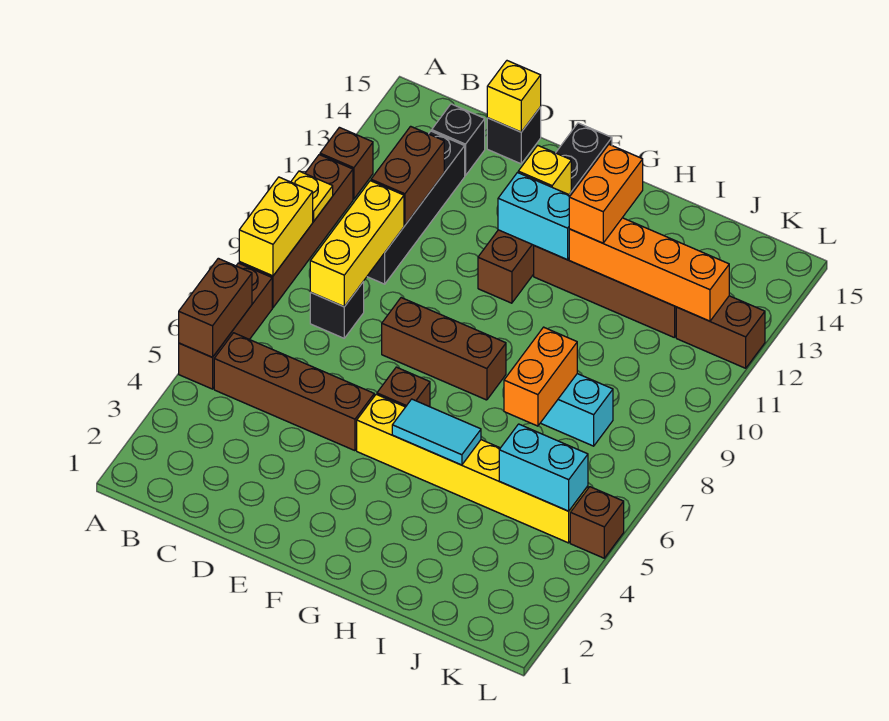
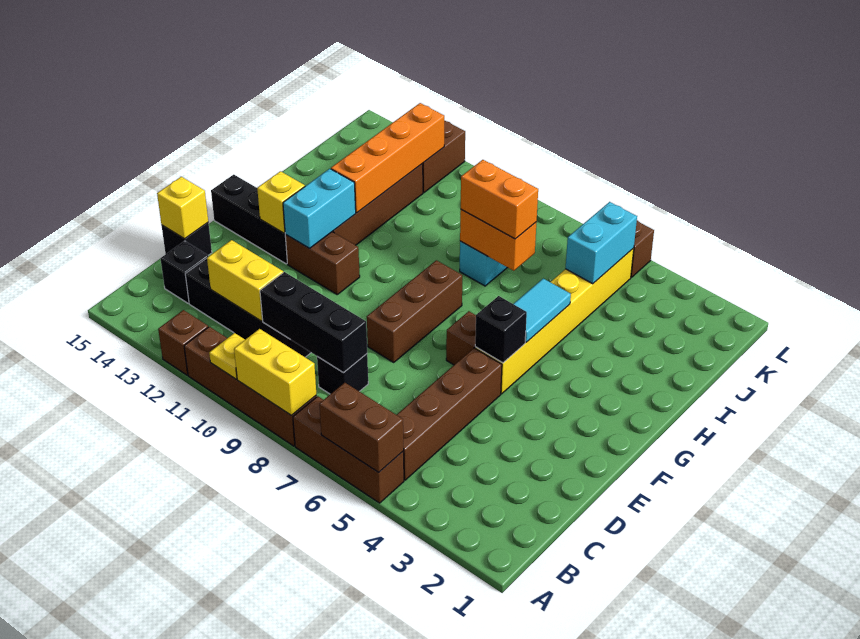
yellow 1x3 brick [310,181,404,307] -> black 1x3 brick [260,272,367,373]
brown 1x2 brick [371,126,444,225] -> yellow 1x2 brick [207,240,283,321]
none -> black 1x1 brick [475,296,527,363]
orange 1x2 brick [569,145,643,243] -> orange 1x2 brick moved to [461,160,538,239]

